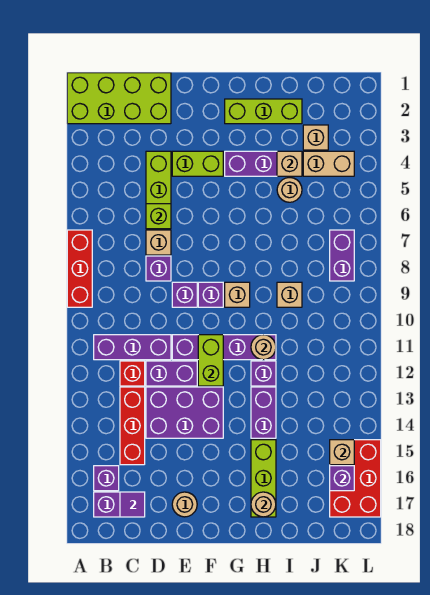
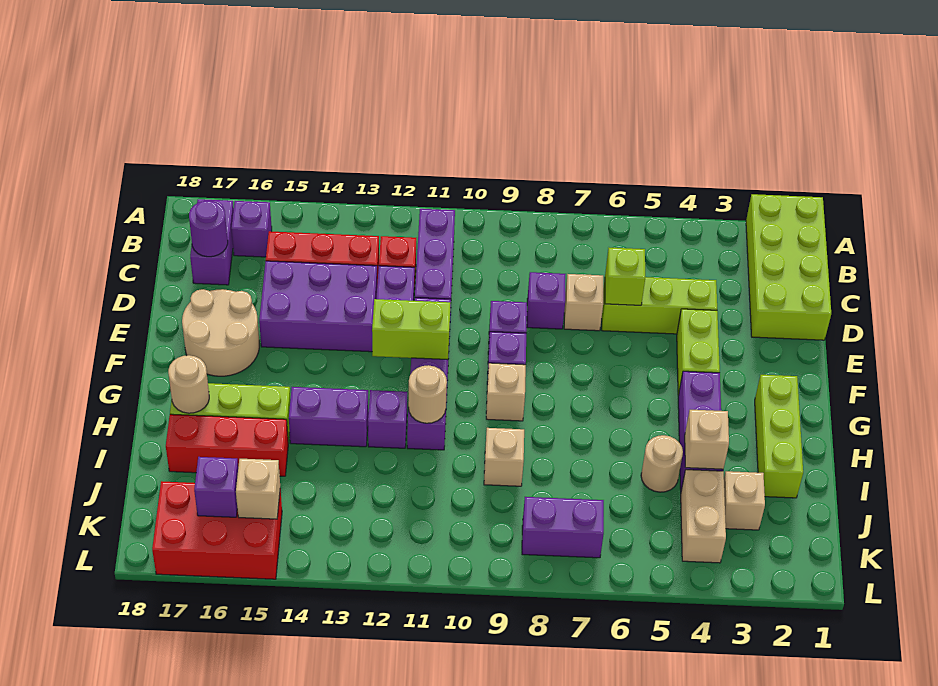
red 1x3 brick [67,230,92,307] -> red 1x3 brick moved to [166,414,288,476]
purple 1x1 tile [120,492,145,517] -> purple 1x1 round brick [189,201,228,257]
purple 2x3 brick [146,387,223,438] -> purple 2x3 brick turned to [259,261,377,352]
tan 1x1 round brick [172,492,197,517] -> tan 2x2 round brick [182,289,259,376]

